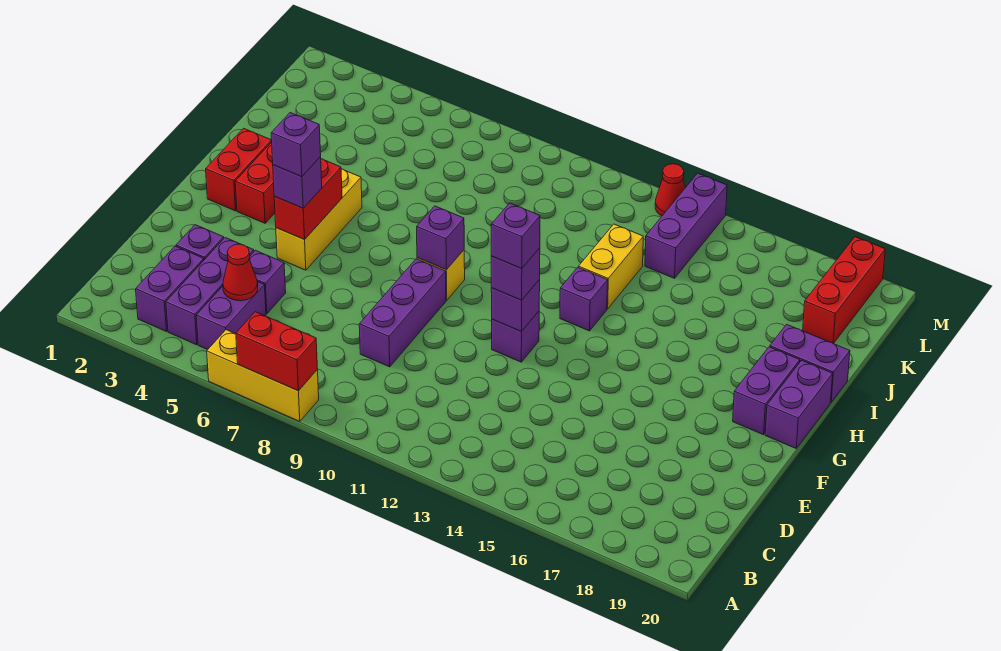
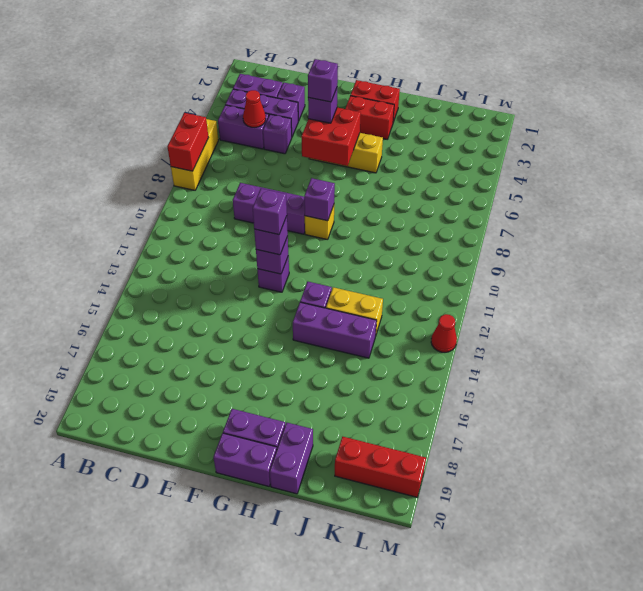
red 1x2 brick [274,159,342,240] -> red 2x2 brick [301,108,361,166]
purple 1x3 brick [645,173,727,278] -> purple 1x3 brick moved to [293,302,377,358]

